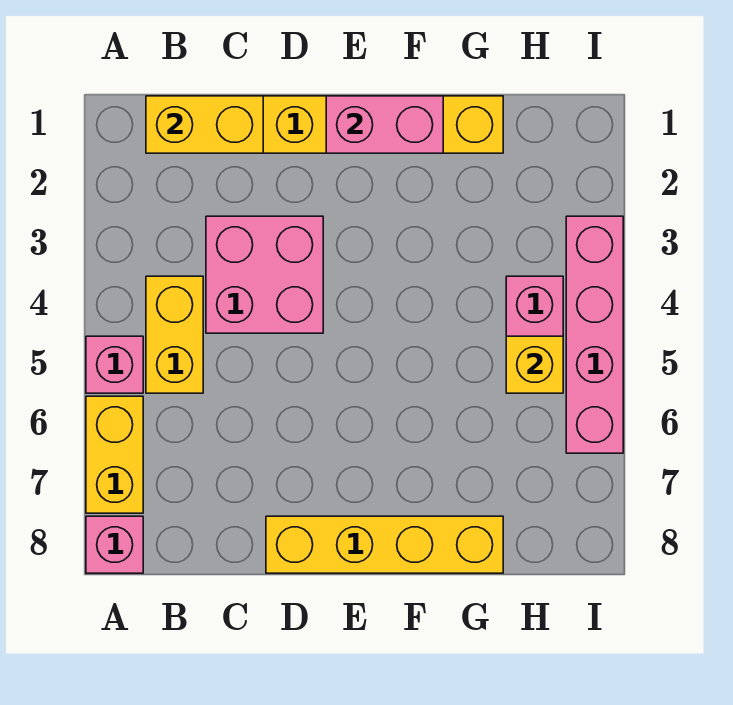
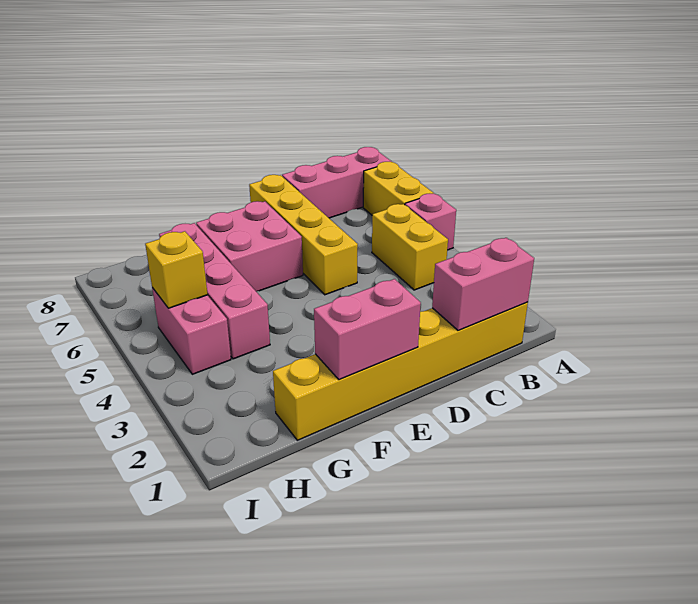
pink 1x1 brick [86,516,143,573] -> pink 1x3 brick [282,147,391,218]
yellow 1x2 brick [146,96,263,153] -> pink 1x2 brick [432,238,534,330]
pink 2x2 brick [206,216,323,333] -> pink 2x2 brick moved to [196,201,303,291]
yellow 1x4 brick [266,516,503,573] -> yellow 1x4 brick turned to [249,175,358,295]
pink 1x4 brick [566,216,623,453] -> pink 1x4 brick moved to [159,223,270,359]

